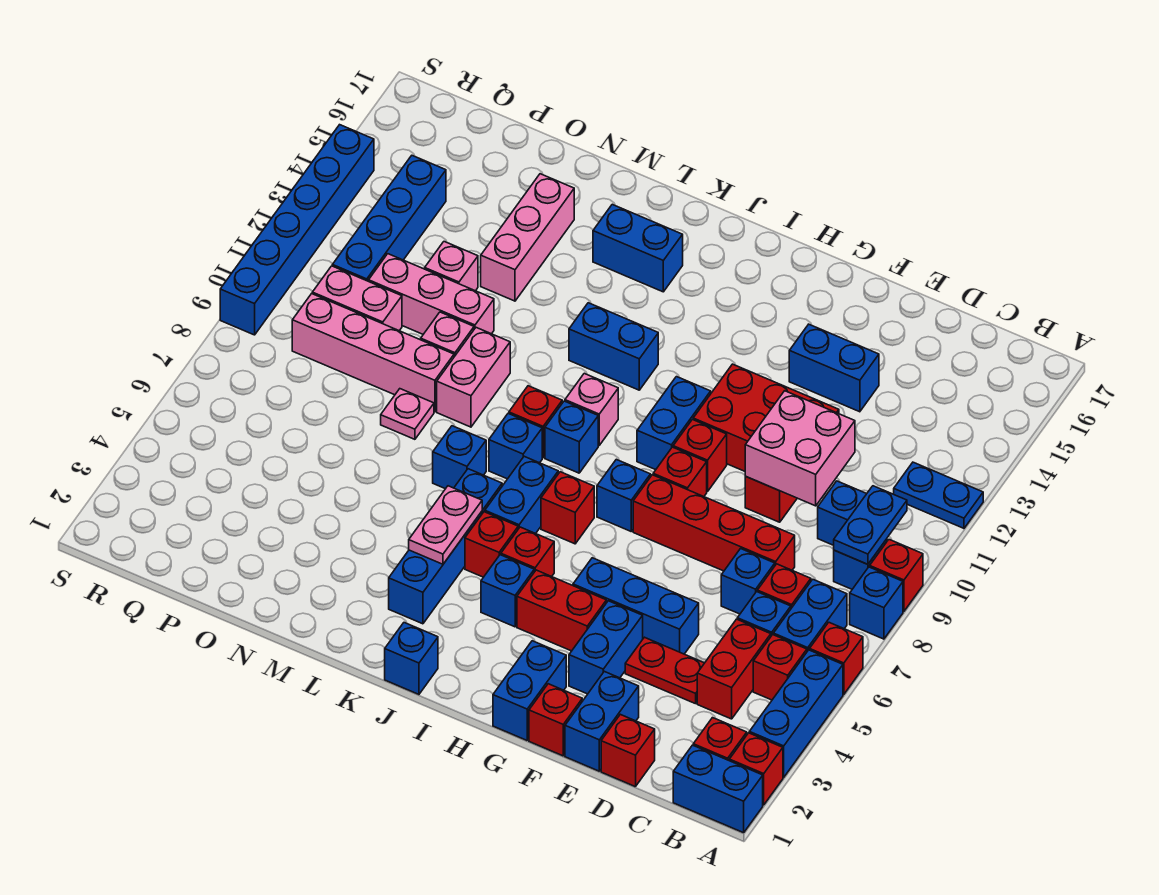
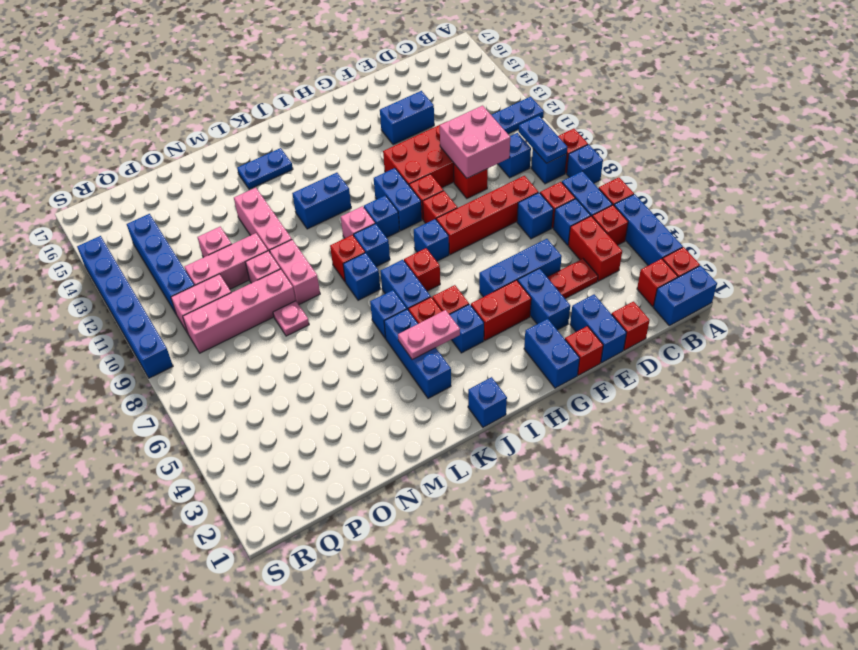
pink 1x2 plate [409,486,482,564] -> pink 1x2 plate turned to [398,310,460,360]
blue 1x2 brick [593,204,683,292] -> blue 1x2 plate [237,148,293,189]
blue 1x1 brick [433,426,486,489] -> blue 1x1 brick moved to [364,195,399,238]
pink 1x3 brick [481,174,574,301] -> pink 1x3 brick moved to [234,188,292,252]

